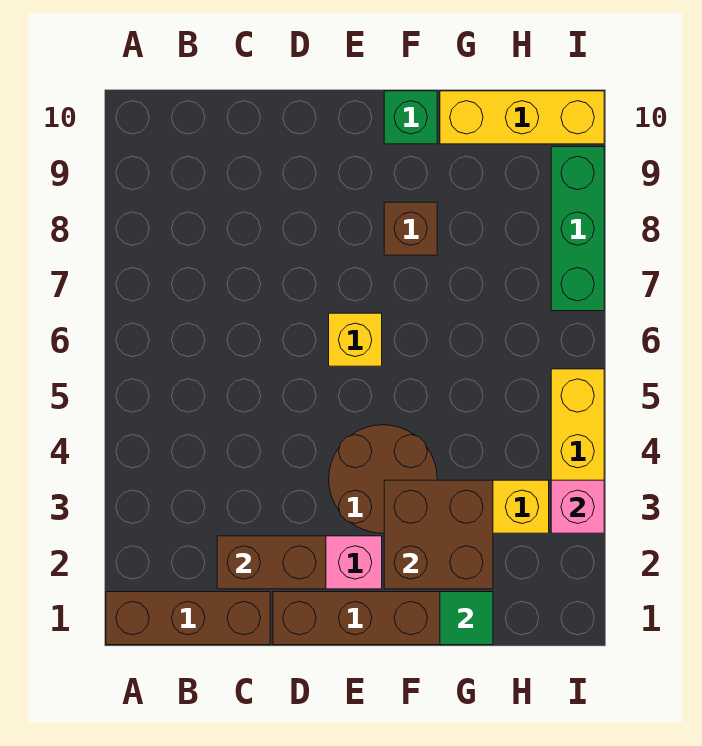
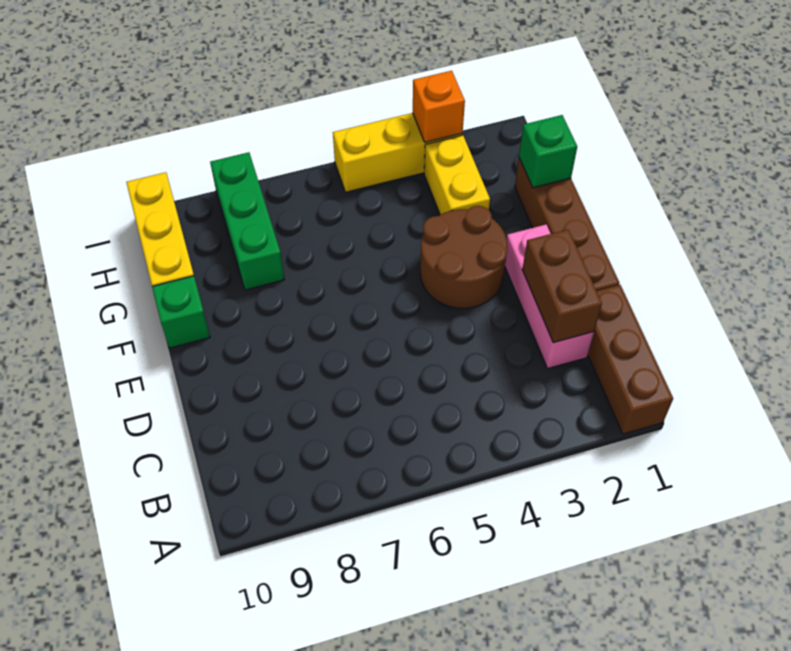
yellow 1x1 brick [329,313,382,366] -> none
brown 2x2 brick [384,480,493,589] -> none
brown 1x1 brick [384,202,437,255] -> none
green 1x1 tile [440,592,493,645] -> green 1x1 brick [519,115,577,188]
pink 1x1 brick [551,480,604,533] -> orange 1x1 brick [413,71,465,142]
green 1x3 brick [551,147,604,311] -> green 1x3 brick turned to [210,152,284,290]

